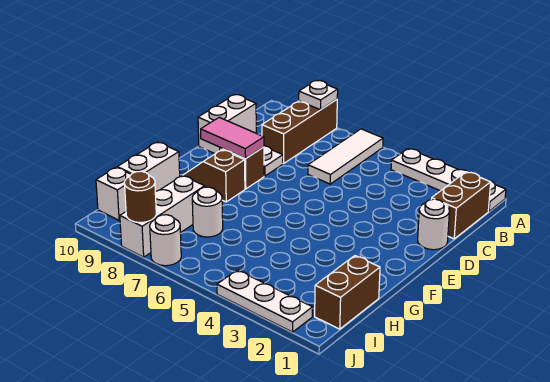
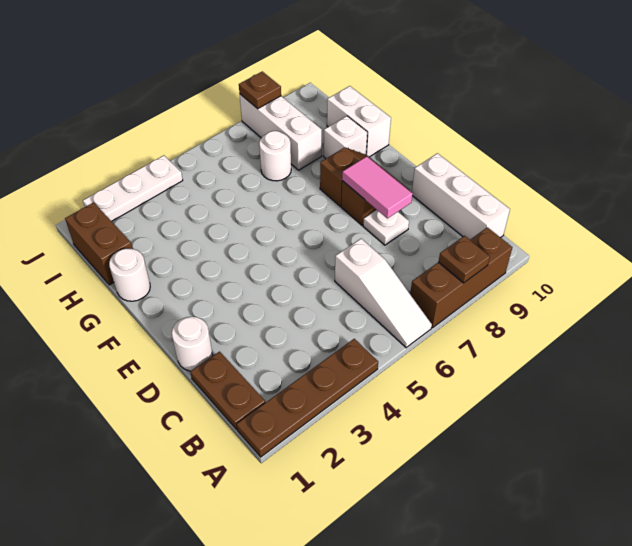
white 1x4 plate [391,149,506,211] -> brown 1x4 plate [237,339,378,457]
white 1x3 tile [308,129,383,184] -> white 1x3 slope [335,239,432,348]
brown 1x3 brick [262,99,337,164] -> brown 1x3 brick turned to [410,227,512,328]
white 1x1 plate [299,80,338,110] -> brown 1x1 plate [439,236,490,283]
brown 1x2 brick [431,172,491,239] -> brown 1x2 plate [190,352,265,429]
white 1x2 brick [198,95,256,154] -> white 1x3 brick [412,153,510,240]
pink 1x2 tile [201,117,264,159] -> pink 1x2 tile turned to [342,156,413,218]
white 1x1 brick [96,167,131,220] -> white 1x1 brick moved to [324,116,367,158]
white 1x1 round brick [150,215,181,266] -> white 1x1 round brick moved to [109,249,150,301]
brown 1x1 round brick [124,171,156,223] -> brown 1x1 plate [239,71,281,109]

